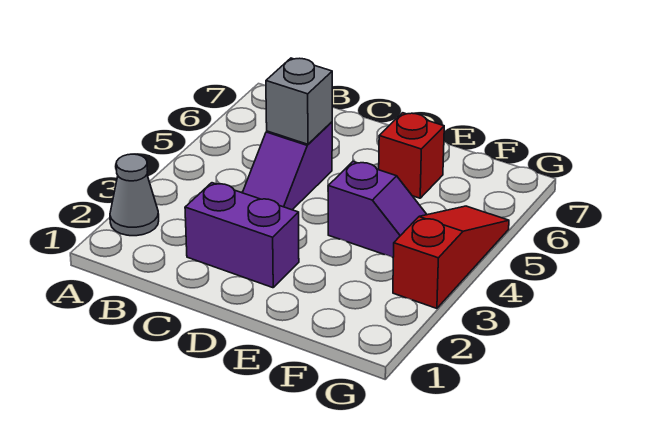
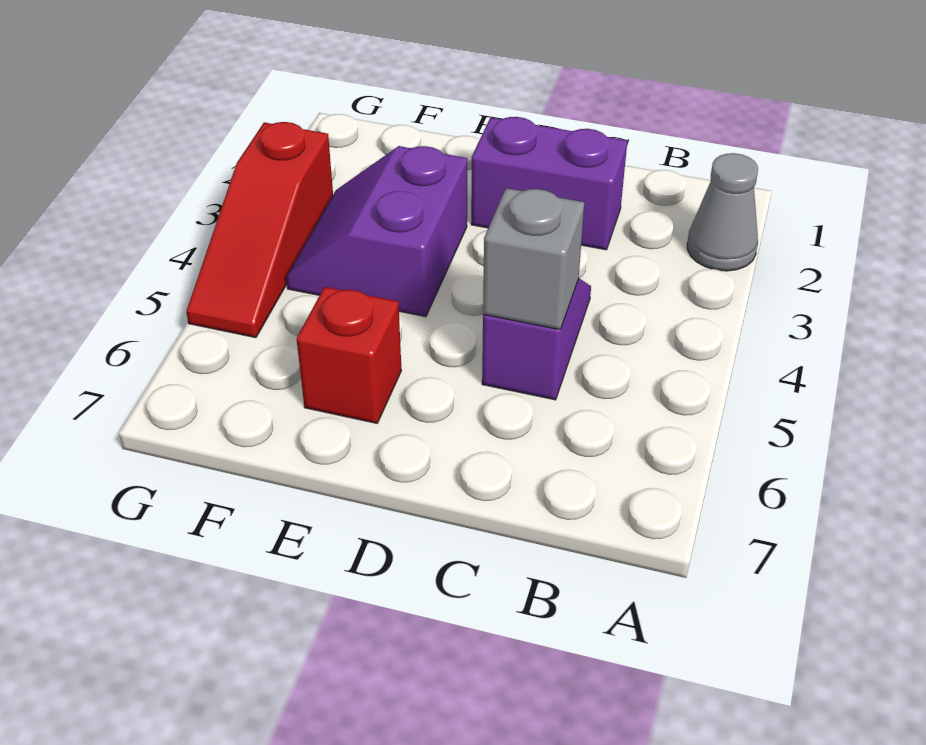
purple 1x2 slope [328,162,427,257] -> purple 2x2 slope [286,146,467,317]

